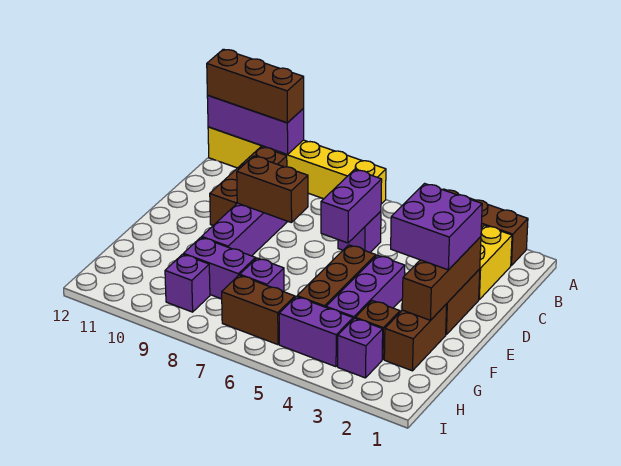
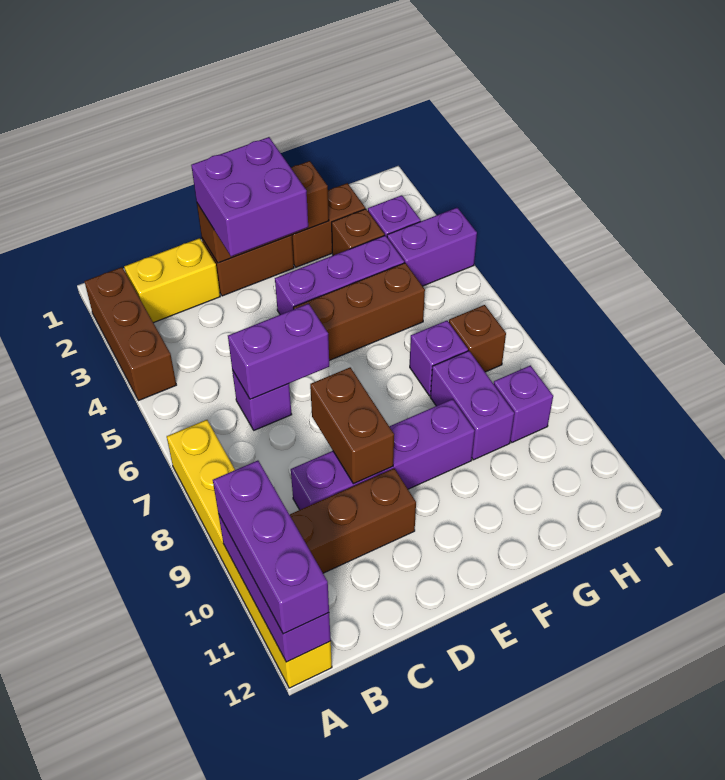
brown 1x3 brick [207,49,304,123] -> purple 1x3 brick [213,461,329,634]
purple 1x2 brick [279,297,353,367] -> purple 1x2 brick turned to [387,208,477,286]
brown 1x2 brick [222,275,295,345] -> brown 1x1 brick [449,305,506,372]

